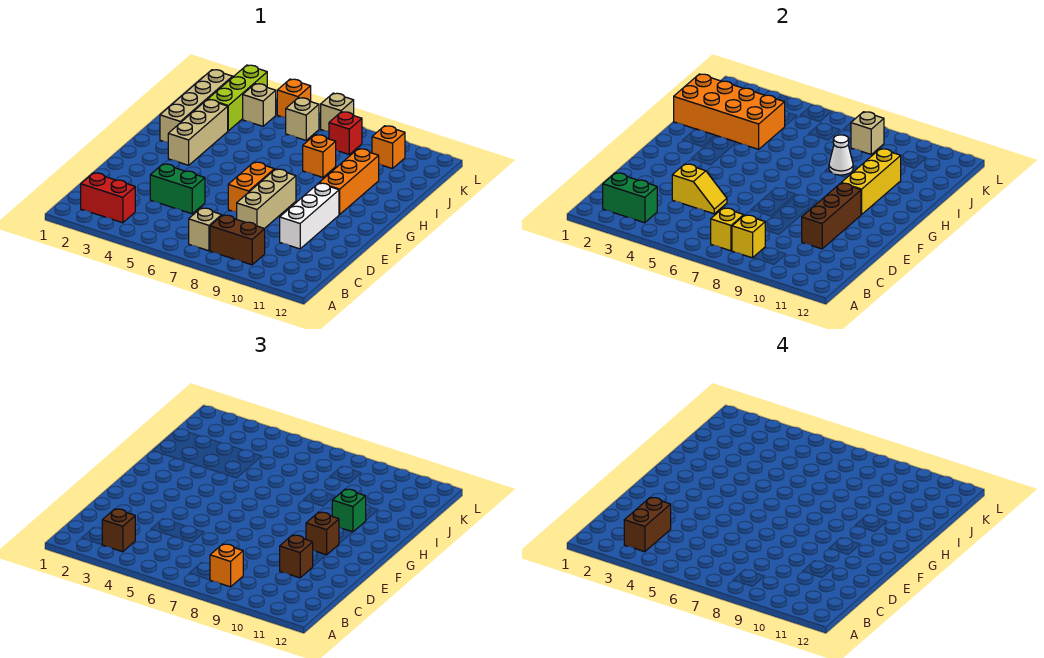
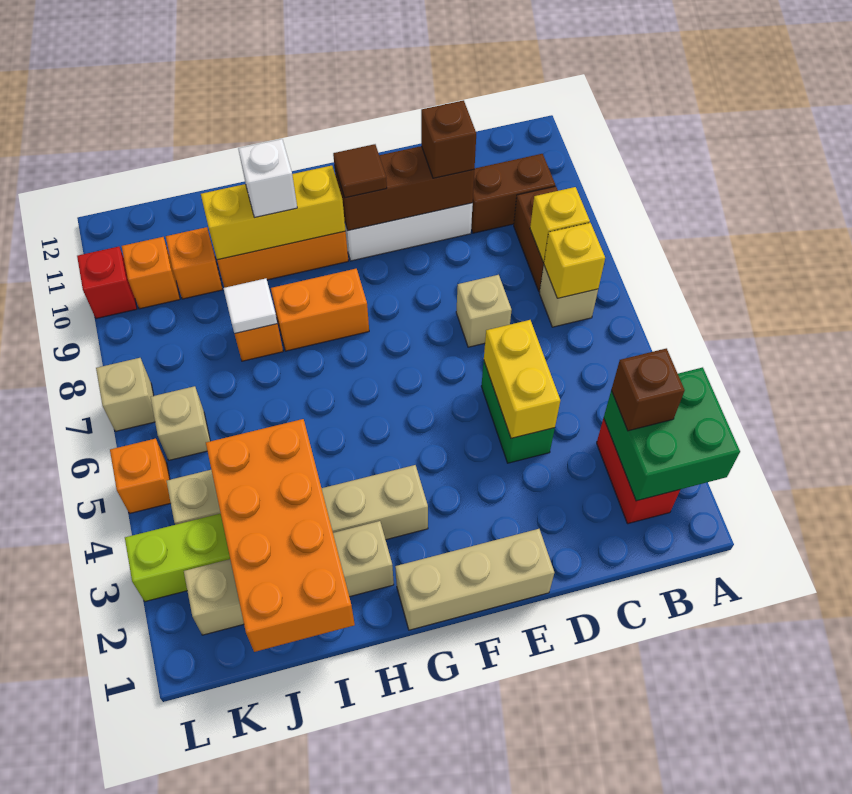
green 1x2 brick [603,173,657,223] -> green 2x2 brick [604,367,740,501]
brown 1x2 brick [624,497,671,552] -> brown 1x2 brick moved to [471,154,555,233]
orange 1x1 brick [210,544,243,587] -> orange 1x1 brick moved to [166,227,223,299]
yellow 1x2 slope [672,164,727,214] -> yellow 1x2 brick [484,320,560,438]
tan 1x3 brick [237,169,296,229] -> tan 1x3 brick moved to [395,529,555,630]
orange 1x2 brick [228,162,274,212] -> orange 1x2 brick moved to [271,269,369,351]
brown 1x1 brick [306,512,339,555] -> brown 1x1 tile [333,144,387,198]
green 1x1 brick [332,489,366,532] -> white 1x1 brick [238,139,297,217]
white 1x1 cone [829,135,853,175] -> white 1x1 tile [223,278,277,334]
red 1x1 brick [329,112,362,154] -> red 1x1 brick moved to [77,247,137,319]
tan 1x1 brick [851,112,884,154] -> tan 1x1 brick moved to [456,275,512,347]

